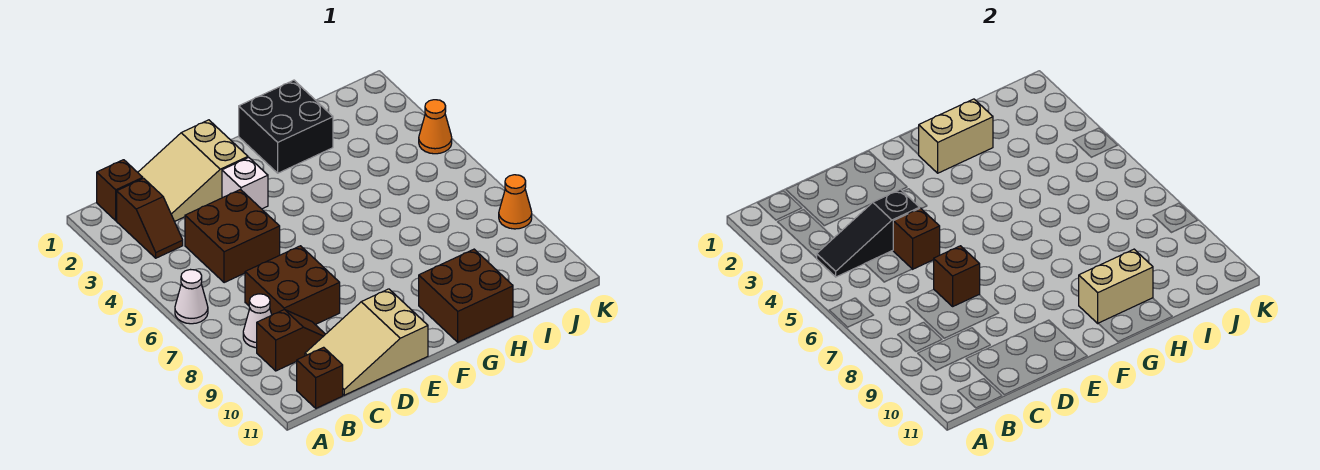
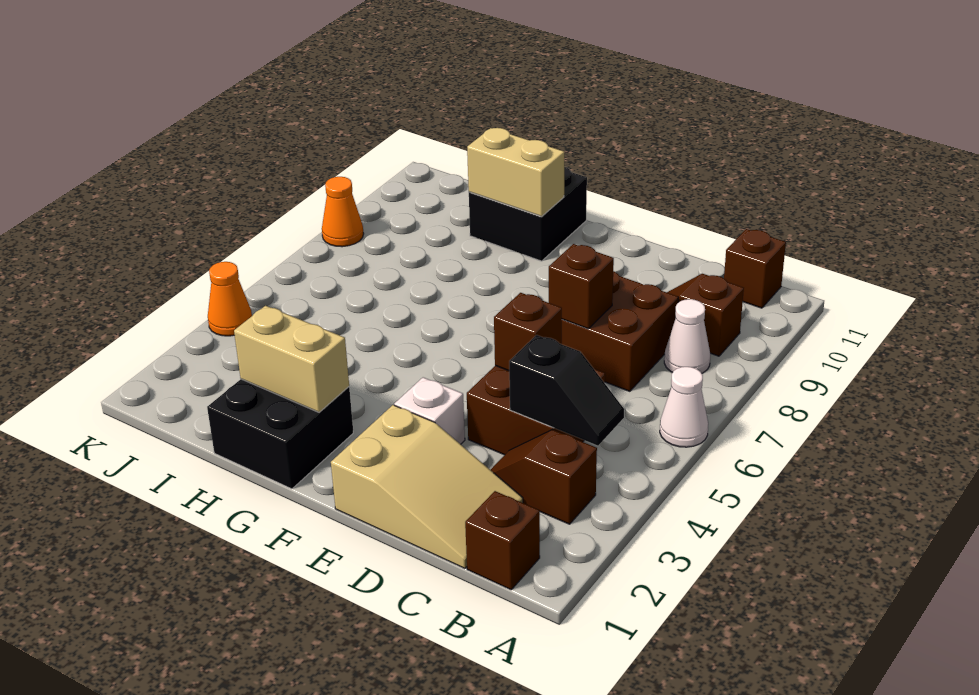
brown 1x2 slope [117,178,183,258] -> brown 1x2 slope turned to [491,430,597,524]
black 1x3 slope [816,190,920,277] -> black 1x2 slope [509,335,624,446]
tan 2x3 slope [305,289,428,395] -> none
brown 2x2 brick [419,249,513,342] -> black 2x2 brick [469,167,587,261]

